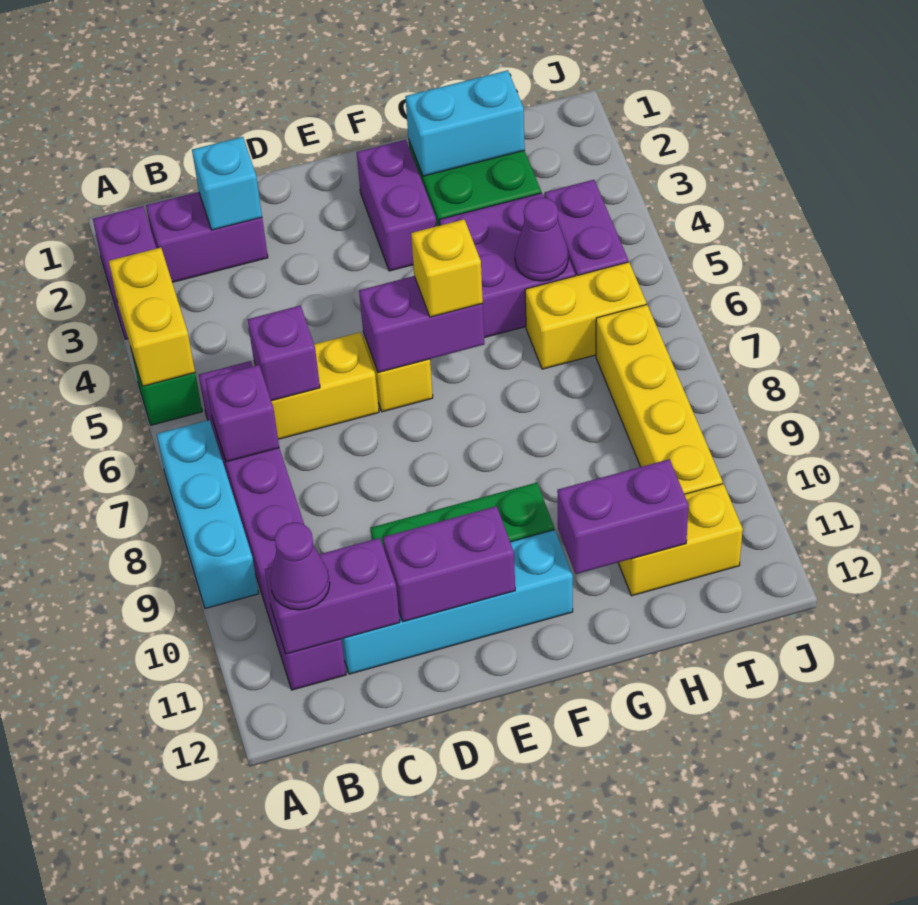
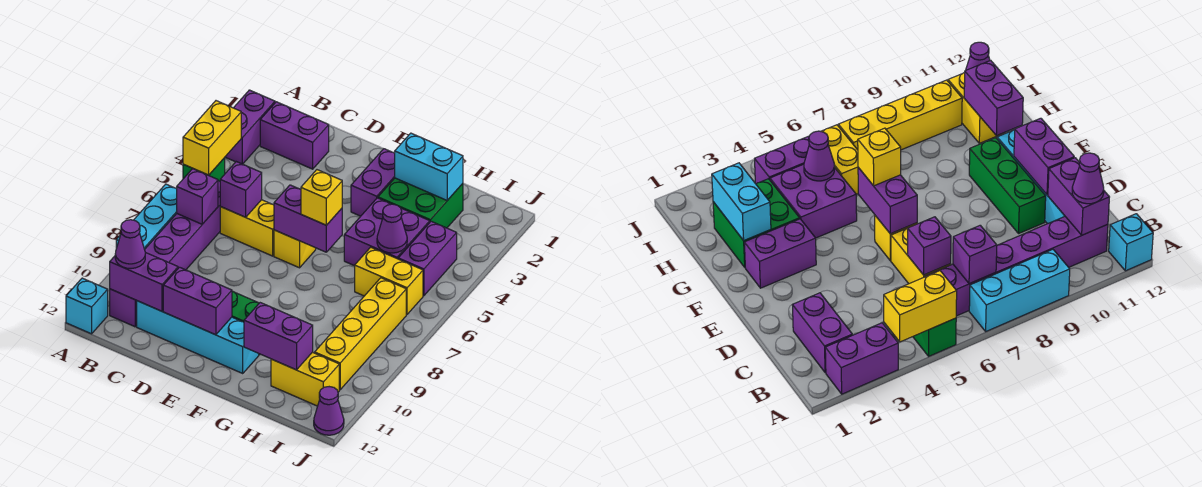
cyan 1x1 brick [192,137,262,230] -> cyan 1x1 brick moved to [66,278,108,334]
none -> purple 1x1 cone [314,387,344,435]

